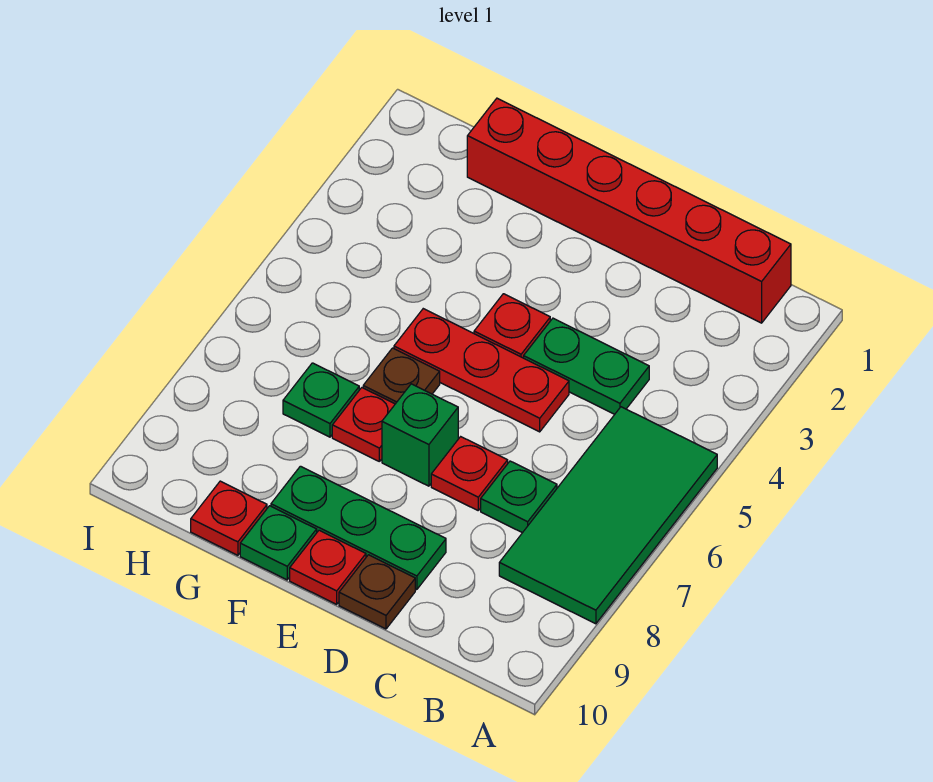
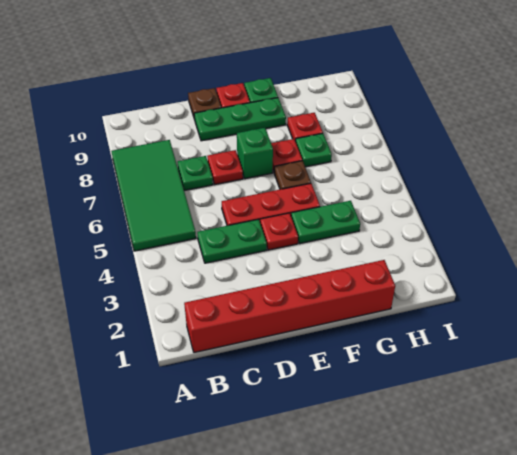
none -> green 1x2 plate [291,201,360,244]
red 1x1 plate [191,481,267,555] -> red 1x1 plate moved to [287,113,323,141]

